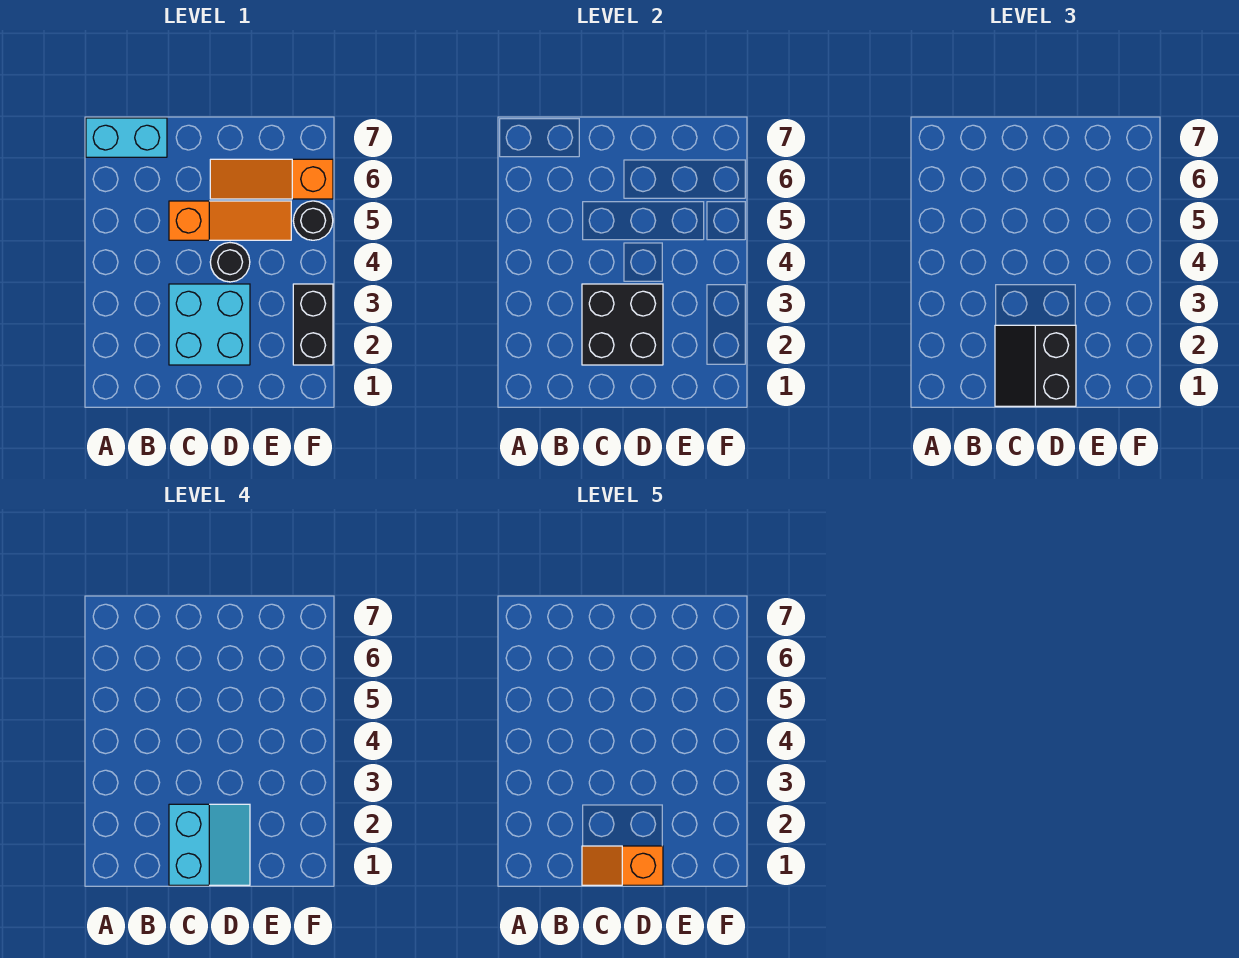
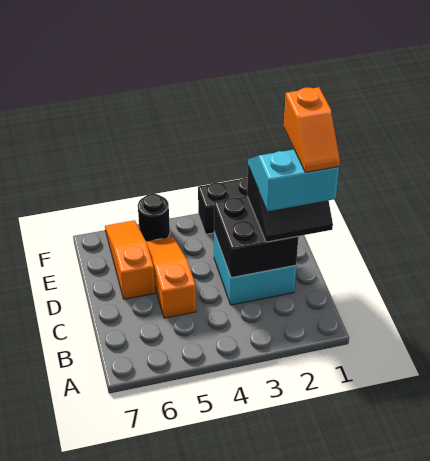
cyan 1x2 brick [86,118,167,157] -> none
black 1x1 round brick [210,243,250,282] -> none
orange 1x3 slope [210,159,333,199] -> orange 1x3 slope turned to [105,220,155,299]

